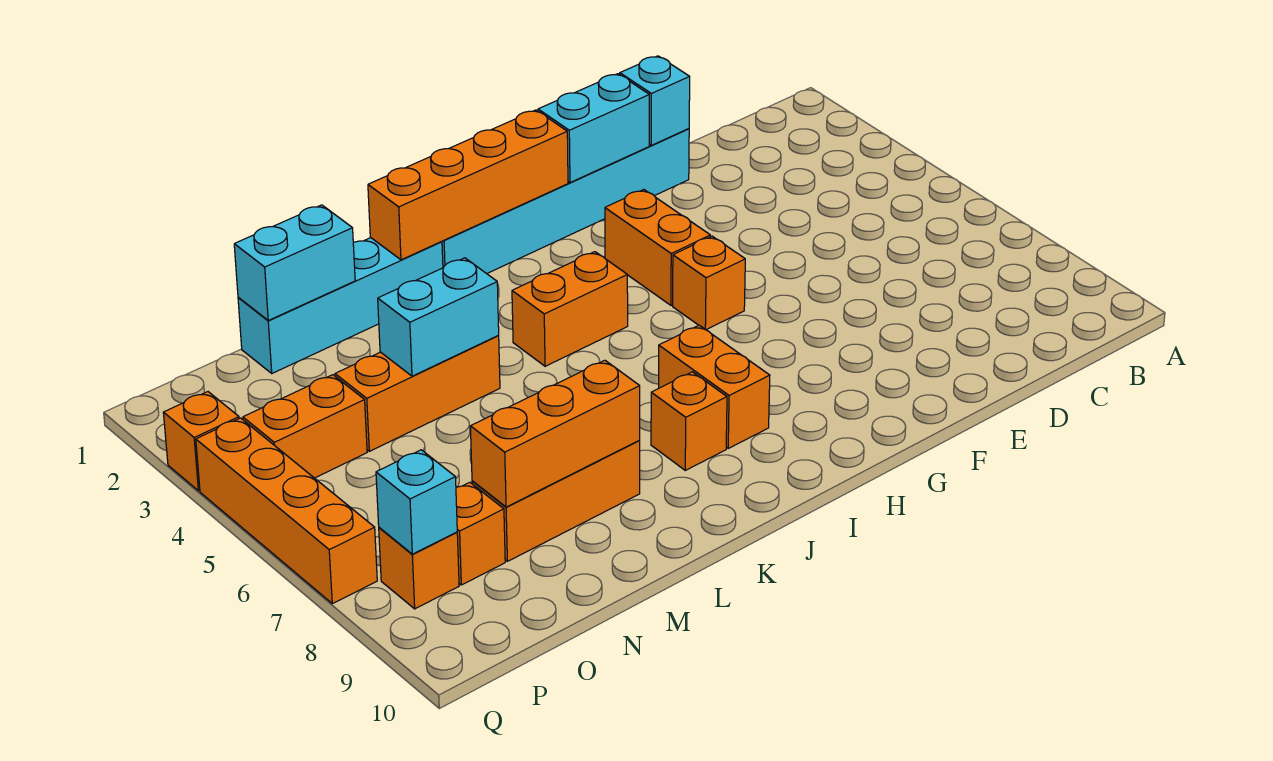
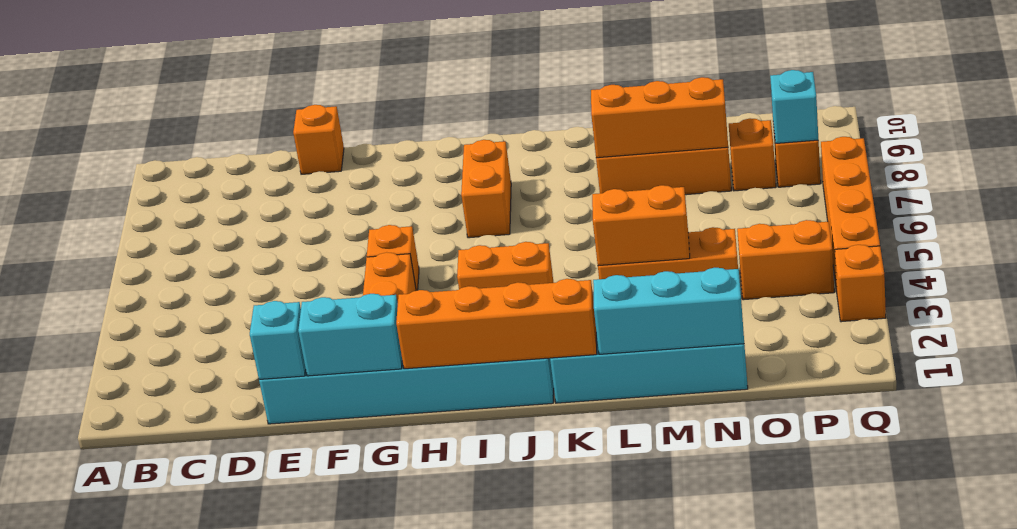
orange 1x1 brick [651,372,727,470] -> orange 1x1 brick moved to [293,105,344,174]
cyan 1x2 brick [378,258,499,376] -> orange 1x2 brick [592,185,690,266]
cyan 1x2 brick [234,205,355,320] -> cyan 1x3 brick [593,268,744,354]

